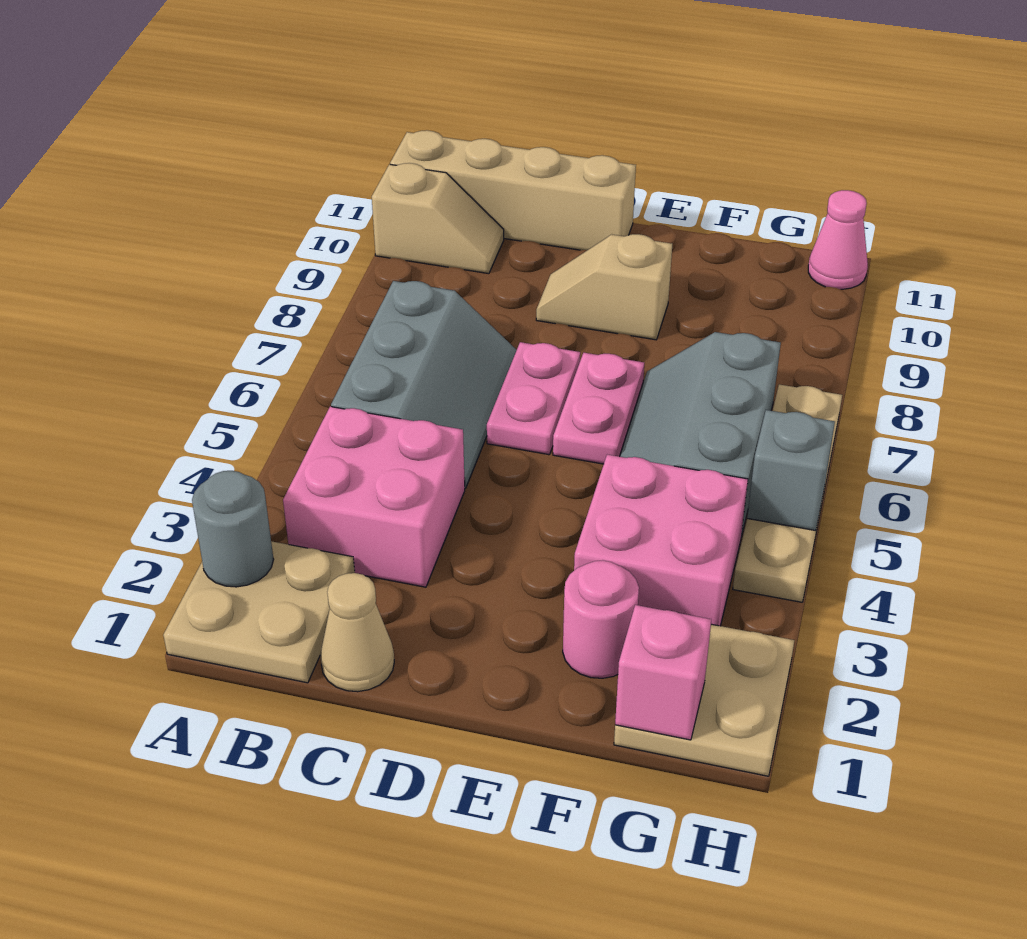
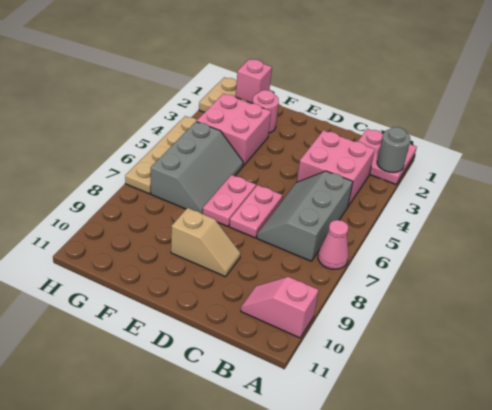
tan 2x2 plate [163,541,355,683] -> pink 2x2 plate [358,129,417,184]
tan 1x2 slope [372,163,504,274] -> pink 1x2 slope [241,277,319,338]
tan 1x4 brick [390,130,636,250] -> none
tan 1x1 cone [320,573,394,692] -> none
grey 1x1 brick [747,410,835,531] -> none
pink 1x1 cone [808,190,868,289] -> pink 1x1 cone moved to [318,220,349,269]

